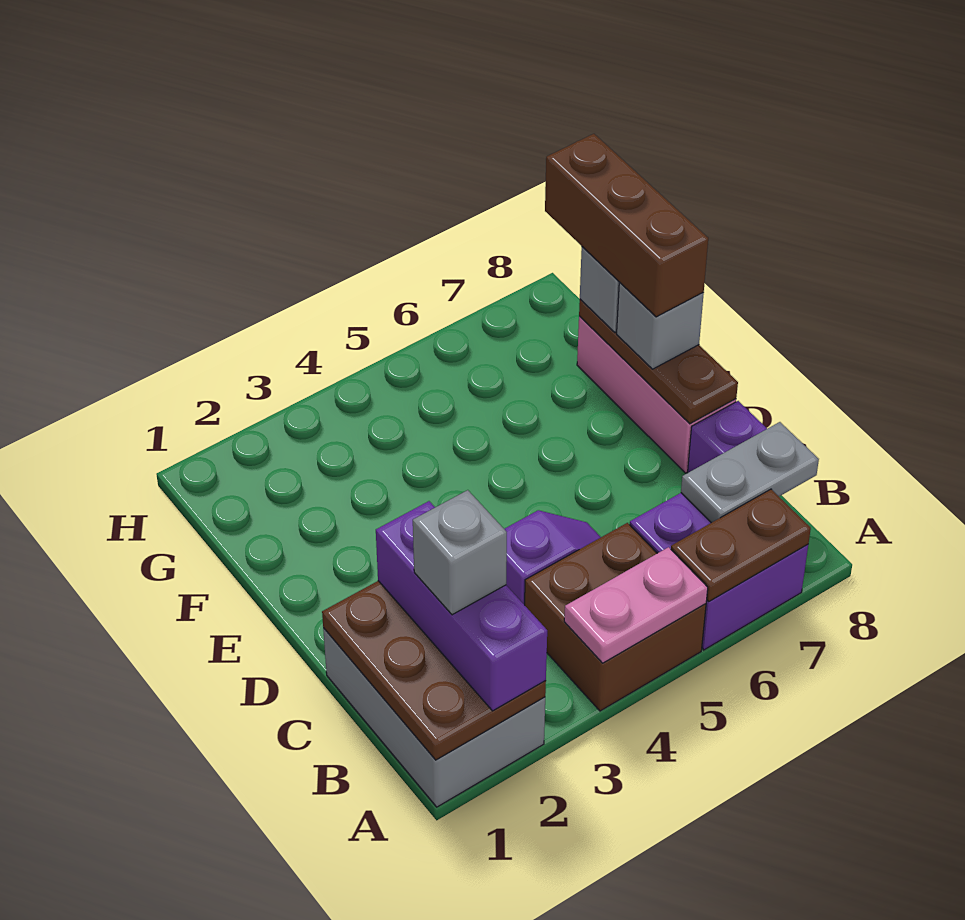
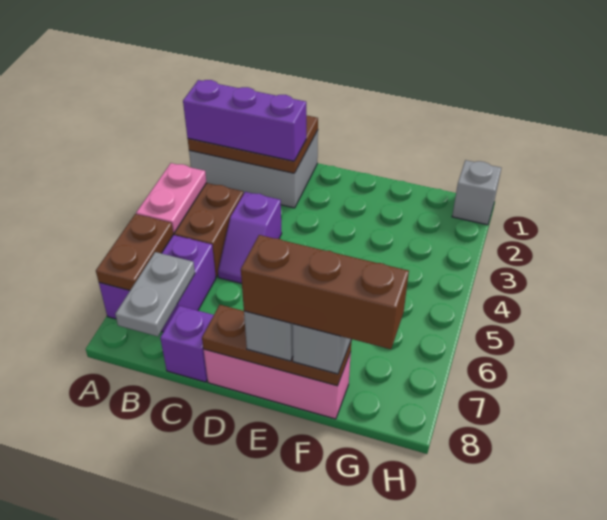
grey 1x1 brick [413,490,507,615] -> grey 1x1 brick moved to [452,160,501,225]

